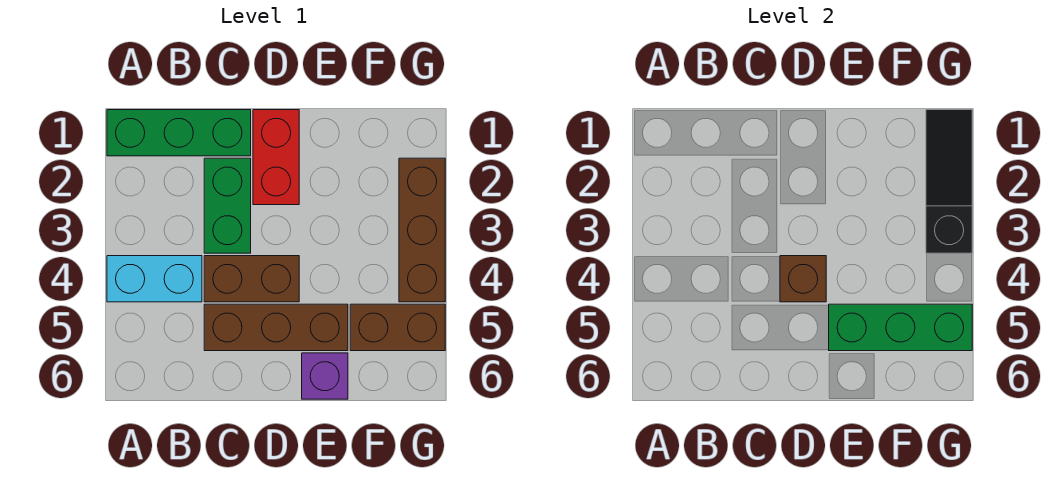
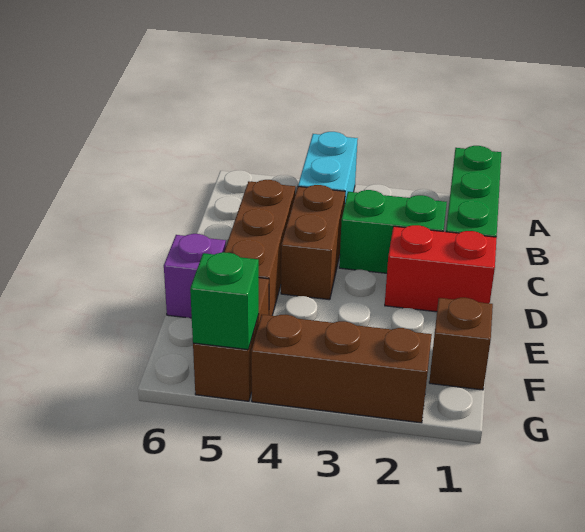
brown 1x1 brick [780,256,826,302] -> brown 1x1 brick moved to [429,298,493,390]
green 1x3 brick [829,304,972,351] -> green 1x1 brick [190,252,259,350]
black 1x3 slope [926,110,972,253] -> none

